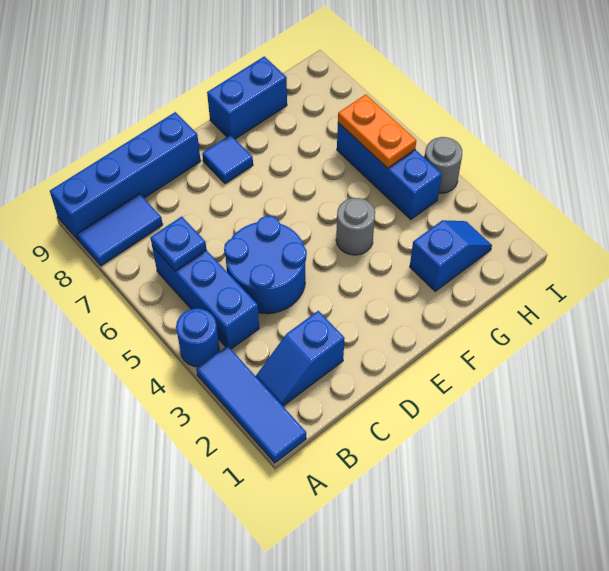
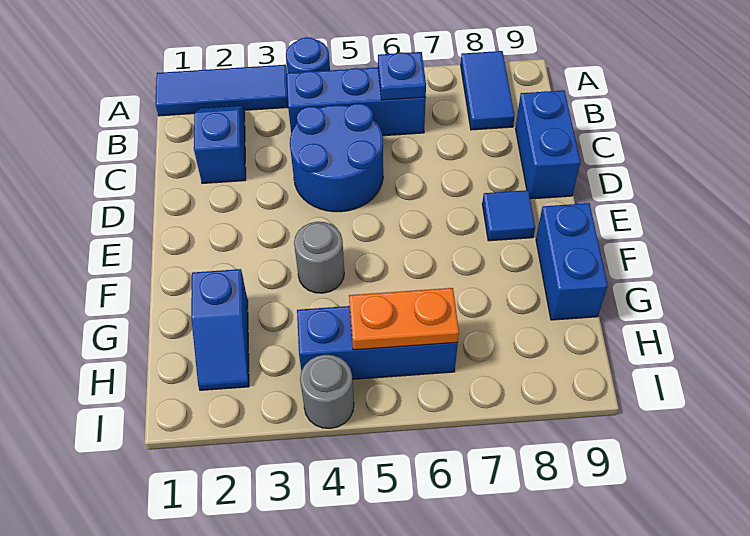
blue 1x4 brick [50,112,201,241] -> blue 1x2 brick [515,90,580,199]

